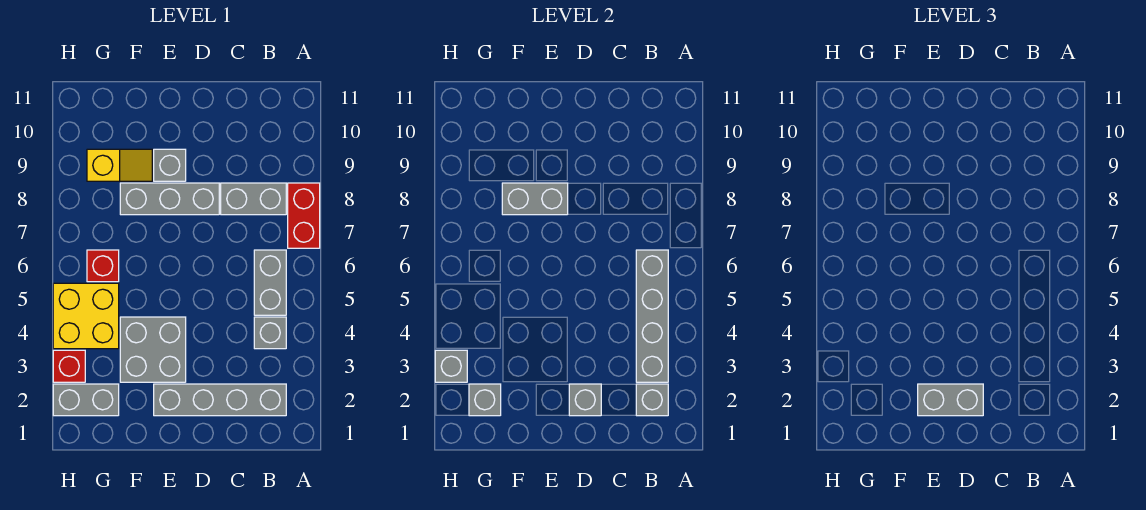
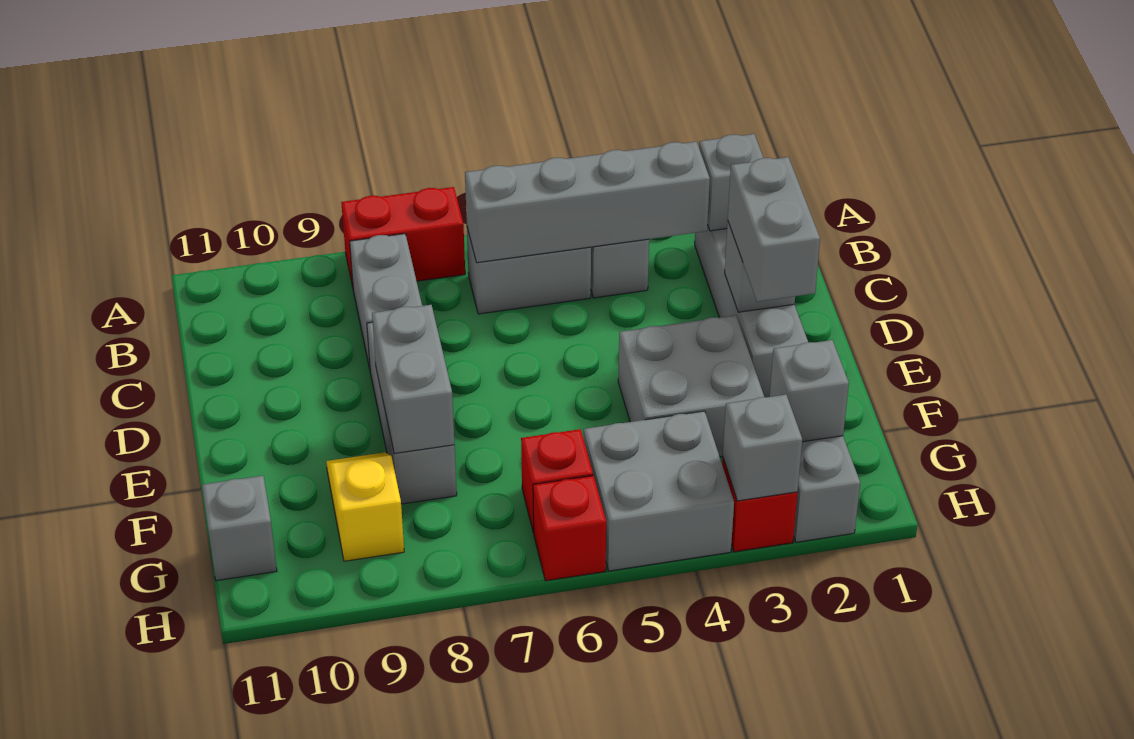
grey 1x1 brick [154,149,186,181] -> grey 1x1 brick moved to [202,476,277,581]
yellow 2x2 brick [53,283,119,349] -> grey 2x2 brick [584,411,734,571]
none -> red 1x1 brick [533,476,606,581]

